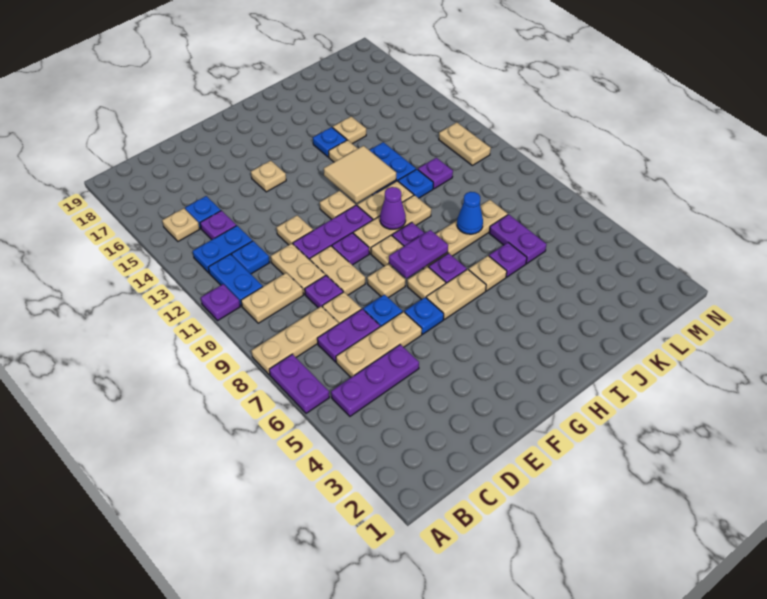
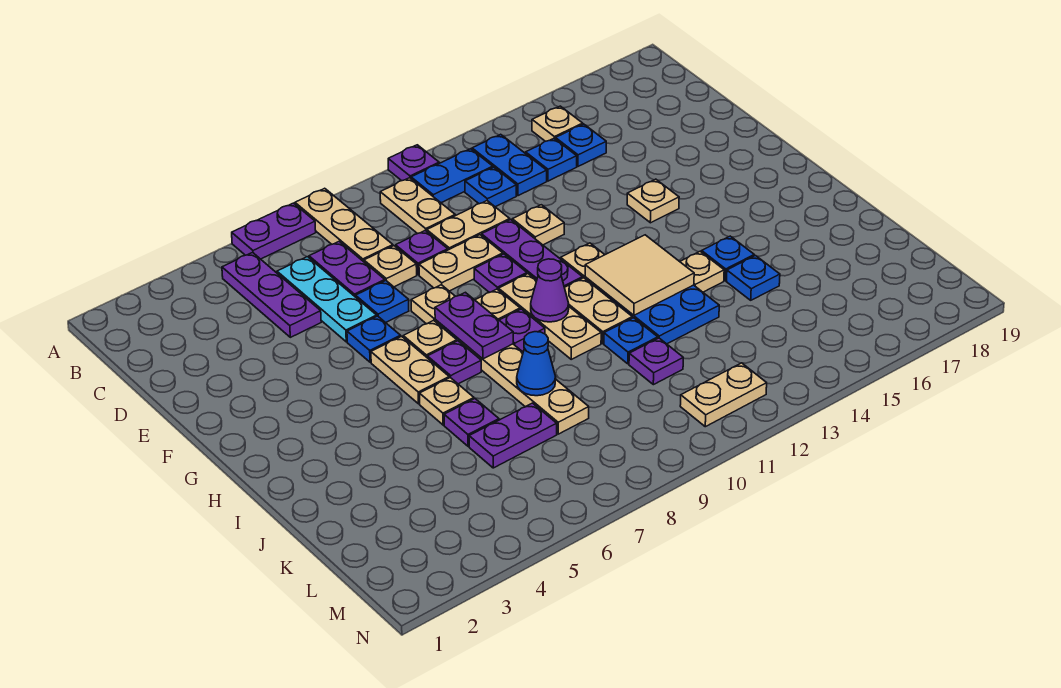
tan 1x3 plate [336,312,422,377] -> cyan 1x3 plate [277,257,377,342]
purple 1x1 plate [200,211,236,240] -> blue 1x1 plate [526,139,577,181]
tan 1x1 plate [333,116,366,144] -> blue 1x1 plate [726,256,780,300]

